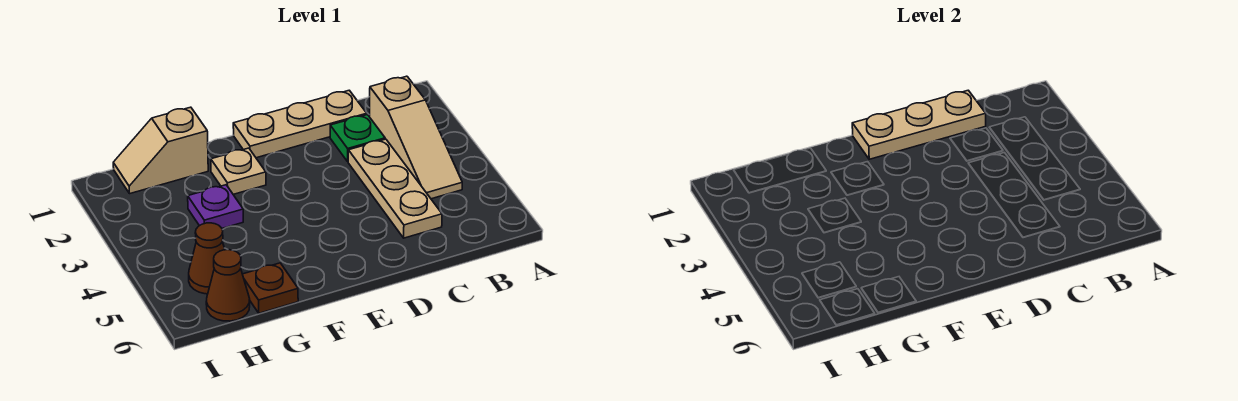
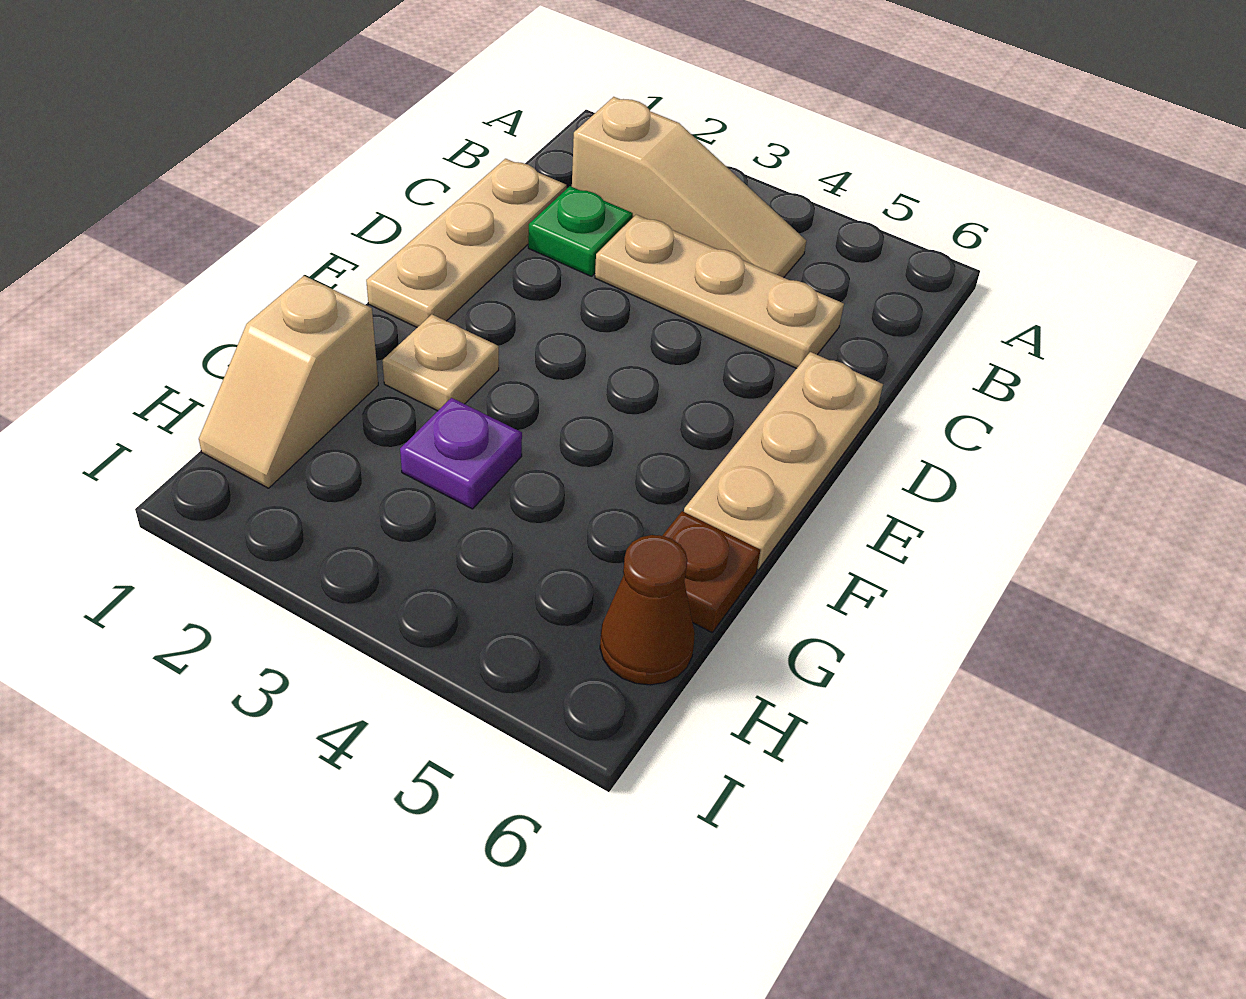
tan 1x3 plate [852,90,986,159] -> tan 1x3 plate moved to [684,352,883,570]
brown 1x1 cone [189,223,225,294] -> none

